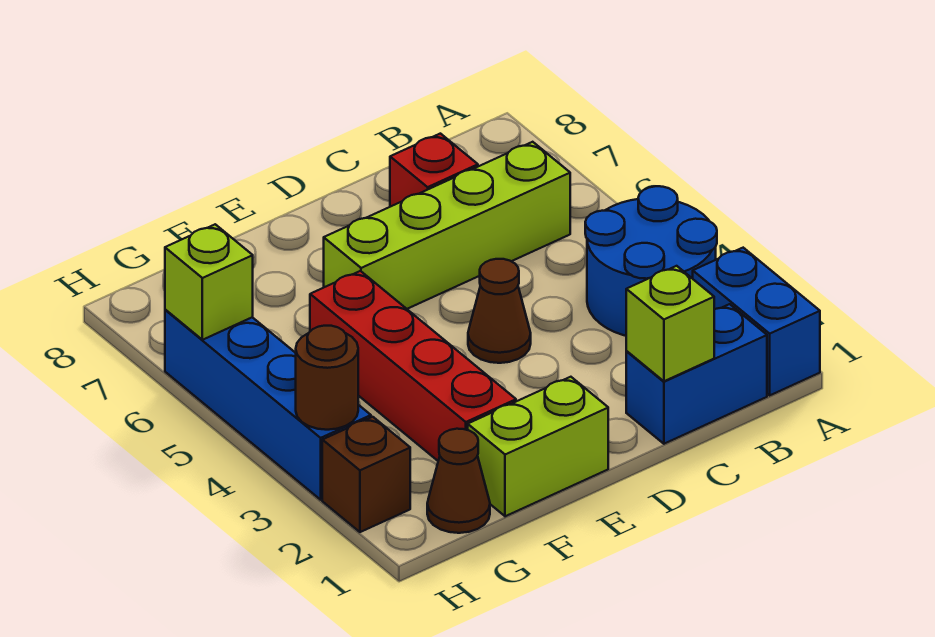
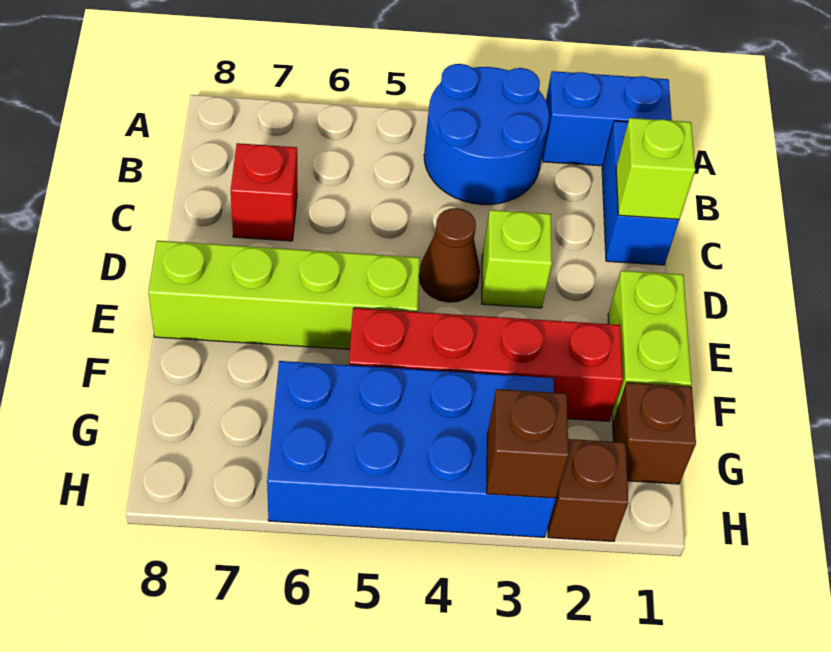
lime 1x4 brick [324,142,570,309] -> lime 1x4 brick turned to [148,241,420,349]
brown 1x1 cone [427,429,490,533] -> brown 1x1 brick [613,383,696,484]
blue 1x4 brick [165,310,371,500] -> blue 2x4 brick [267,361,556,537]
brown 1x1 round brick [296,326,358,430] -> brown 1x1 brick [487,389,568,498]
lime 1x1 brick [165,224,253,340] -> lime 1x1 brick moved to [482,210,552,308]

